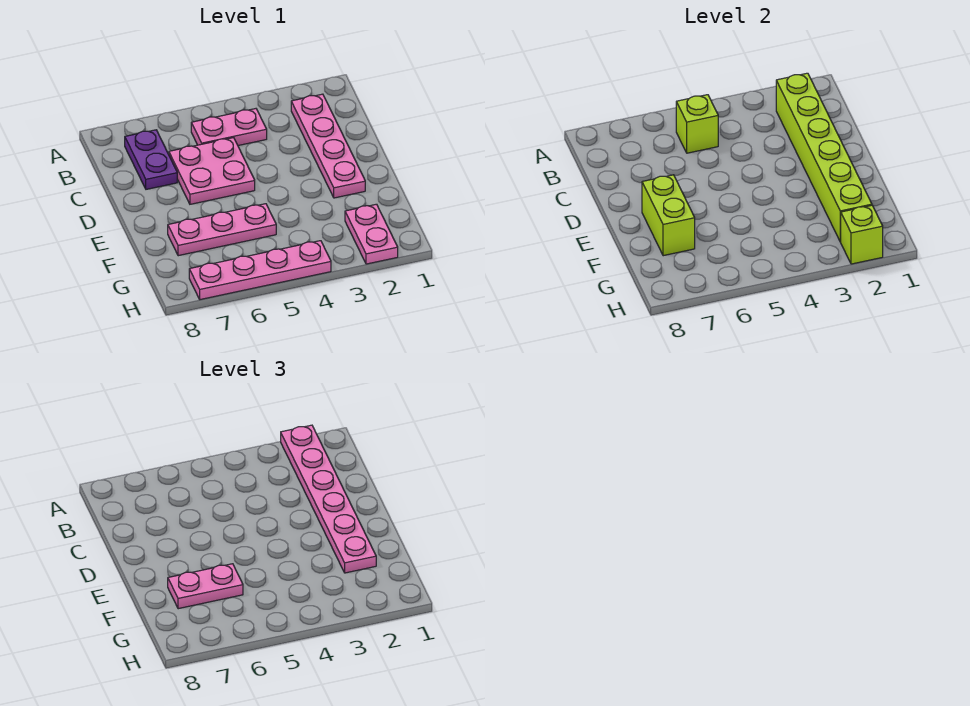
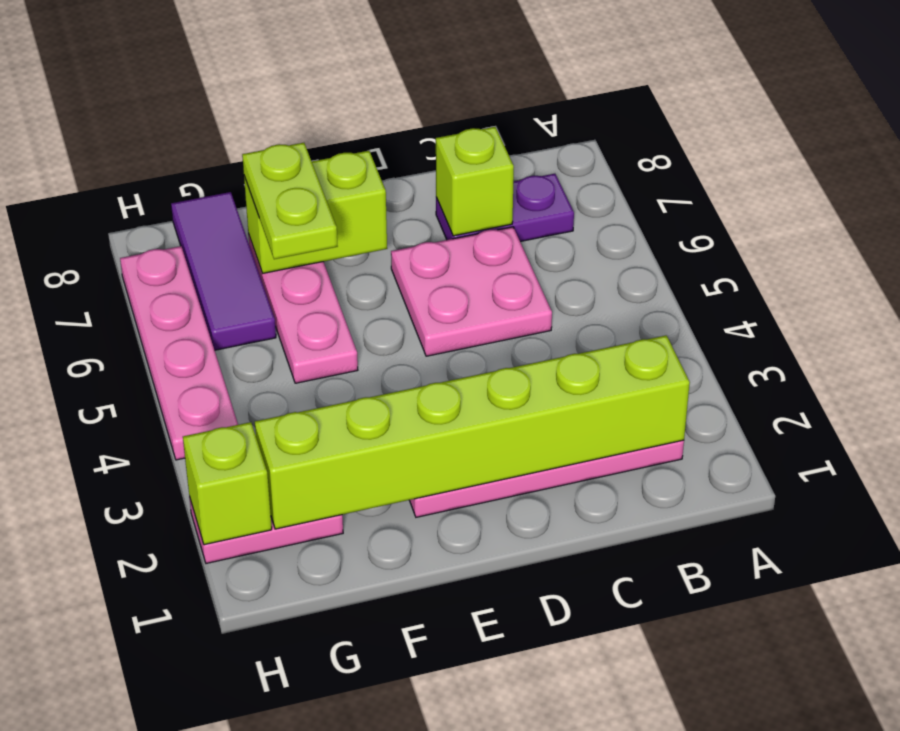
pink 1x6 plate [281,425,376,573] -> none
pink 1x2 plate [191,109,267,146] -> none
lime 1x1 brick [676,95,718,153] -> lime 1x1 brick moved to [436,127,514,236]
pink 1x2 plate [168,564,243,609] -> lime 1x2 plate [242,143,338,259]
none -> purple 1x3 tile [171,192,276,350]

